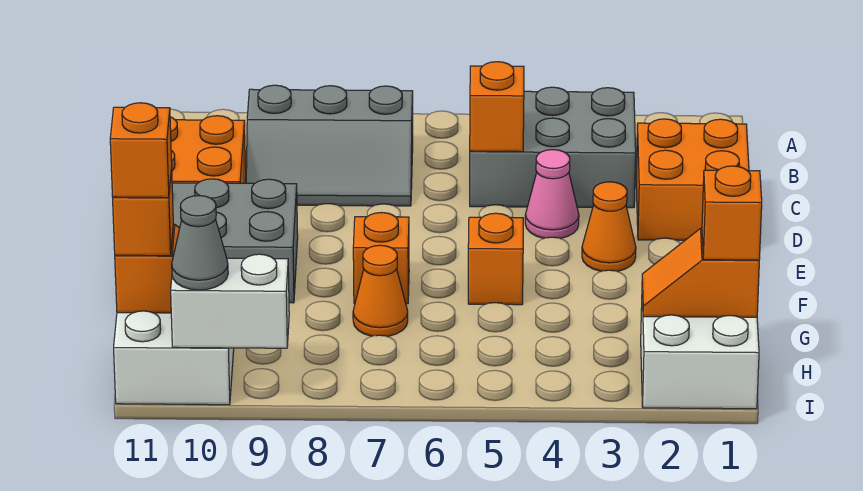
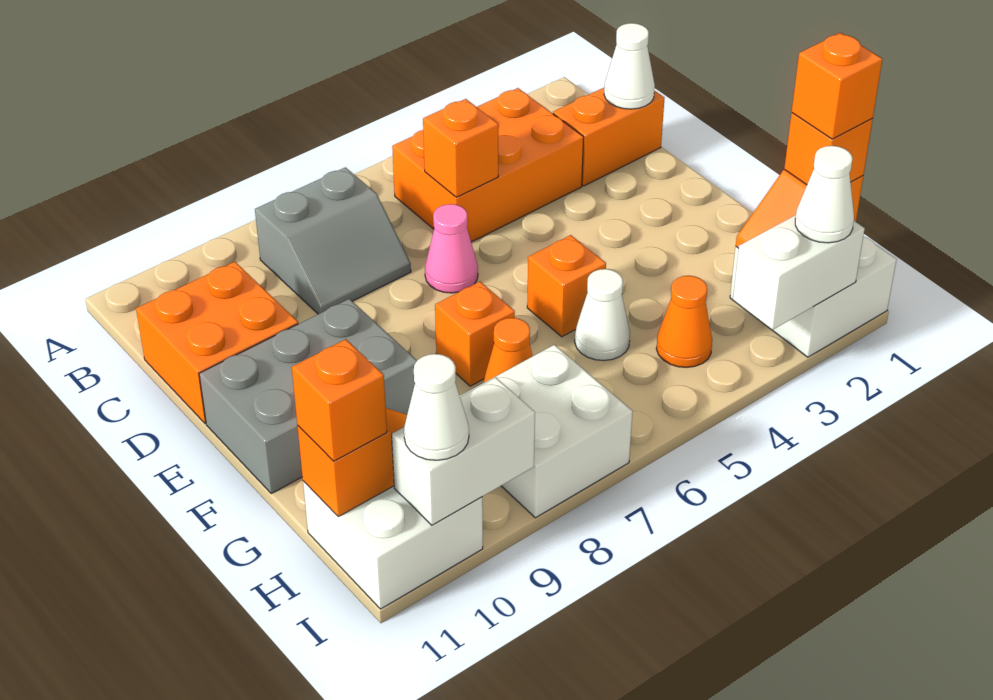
grey 2x3 brick [470,87,636,208] -> orange 2x3 brick [392,88,584,242]
grey 2x3 slope [246,85,413,206] -> grey 2x2 slope [255,167,411,314]
orange 2x2 brick [636,119,749,240] -> orange 1x2 brick [553,88,664,186]
none -> white 1x1 cone [604,23,655,109]
pink 1x1 cone [525,150,579,239] -> pink 1x1 cone moved to [425,204,478,293]
orange 1x1 cone [582,182,636,271] -> orange 1x1 cone moved to [656,276,712,367]
none -> white 1x1 cone [575,269,630,361]
none -> white 2x2 brick [460,345,633,518]
orange 1x1 brick [110,103,172,198] -> orange 1x1 brick moved to [792,33,882,139]
none -> white 1x2 brick [733,215,865,330]
none -> white 1x1 cone [795,146,854,243]
grey 1x1 cone [172,196,228,290] -> white 1x1 cone [404,354,469,460]

